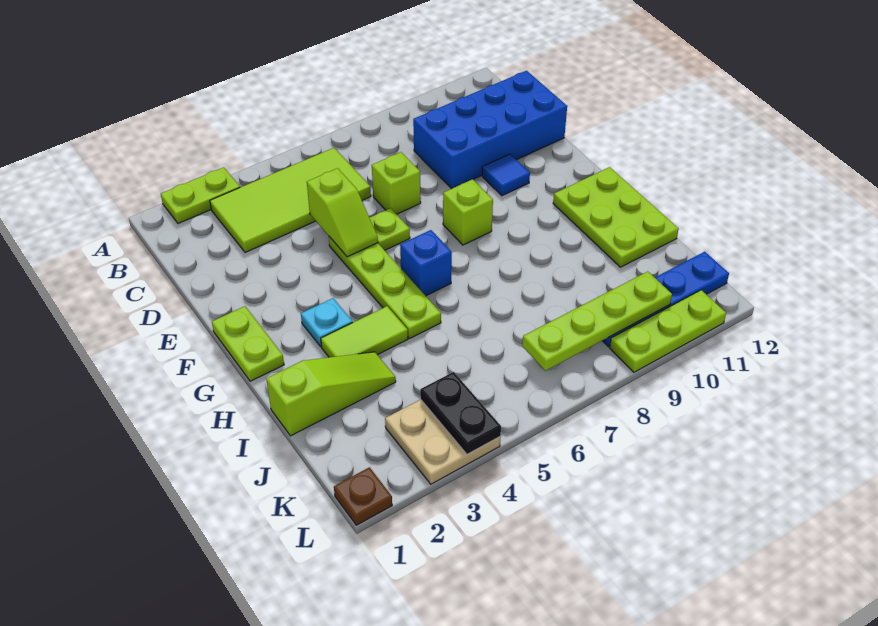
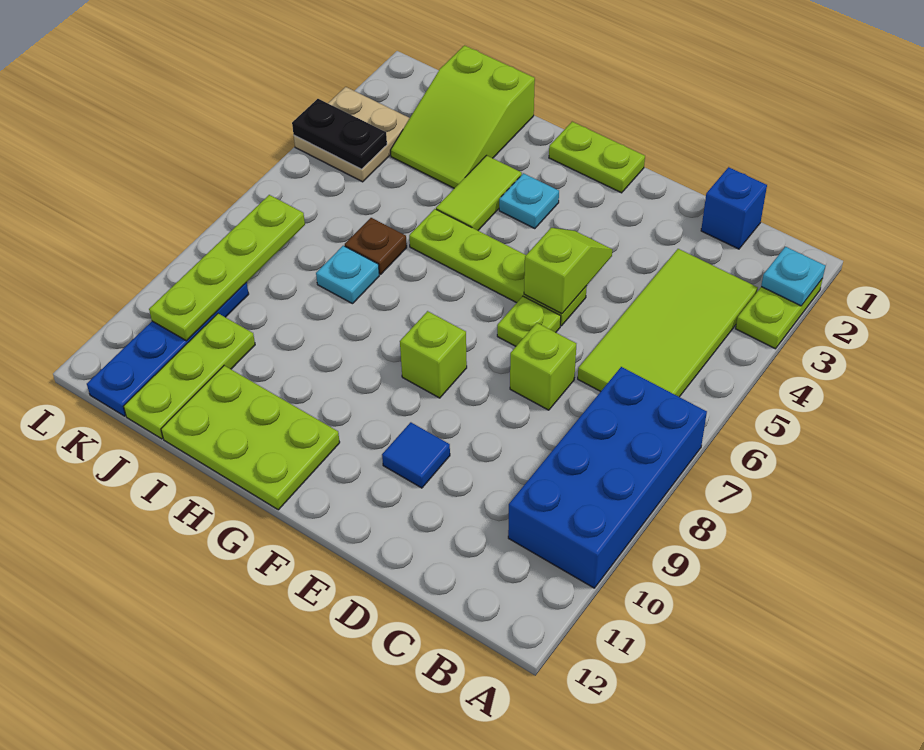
none -> cyan 1x1 plate [761,247,826,306]
blue 2x4 brick [413,71,567,189] -> blue 2x4 brick moved to [508,367,707,588]
lime 1x2 slope [307,168,378,257] -> lime 1x2 slope turned to [524,228,612,314]
blue 1x1 brick [400,230,452,296] -> blue 1x1 brick moved to [701,167,767,249]
lime 1x3 slope [266,352,396,436] -> lime 2x3 slope [390,45,535,188]
none -> cyan 1x1 plate [316,246,379,304]
brown 1x1 plate [334,467,392,525] -> brown 1x1 plate moved to [345,218,407,274]
lime 1x3 plate [610,290,726,372] -> lime 1x3 plate moved to [124,313,255,439]

